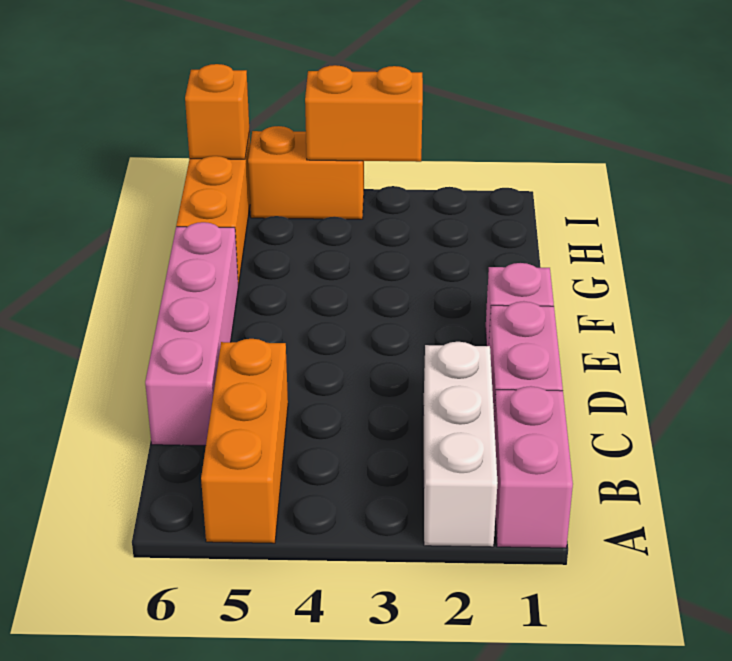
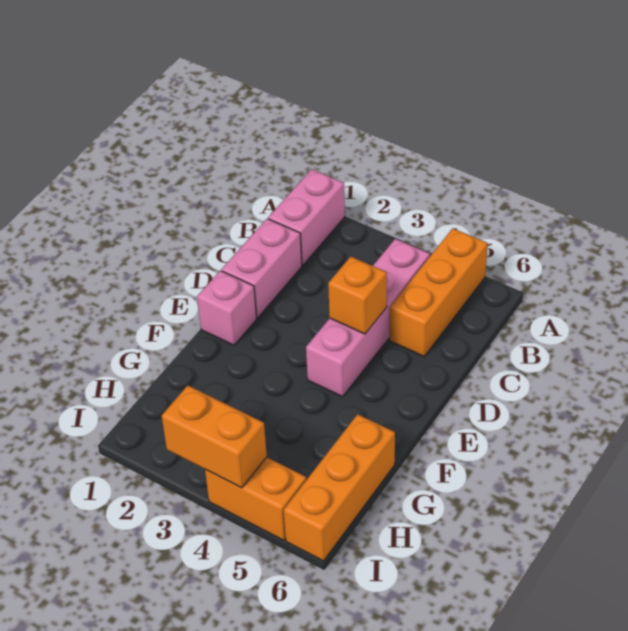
white 1x3 brick [423,342,498,547] -> none
pink 1x4 brick [145,222,238,446] -> pink 1x4 brick moved to [306,239,430,397]
orange 1x1 brick [185,64,249,159] -> orange 1x1 brick moved to [328,257,387,334]

